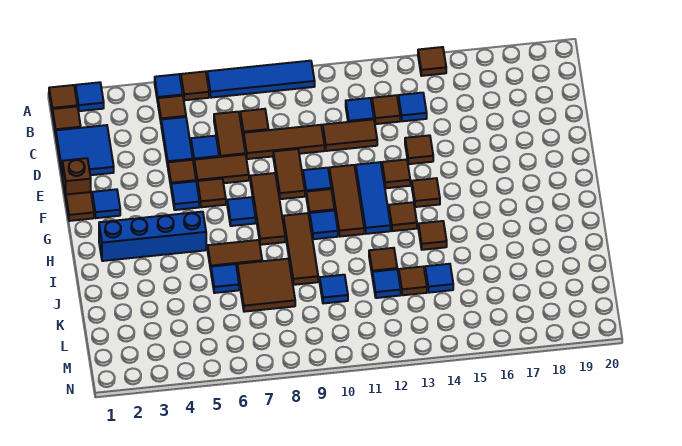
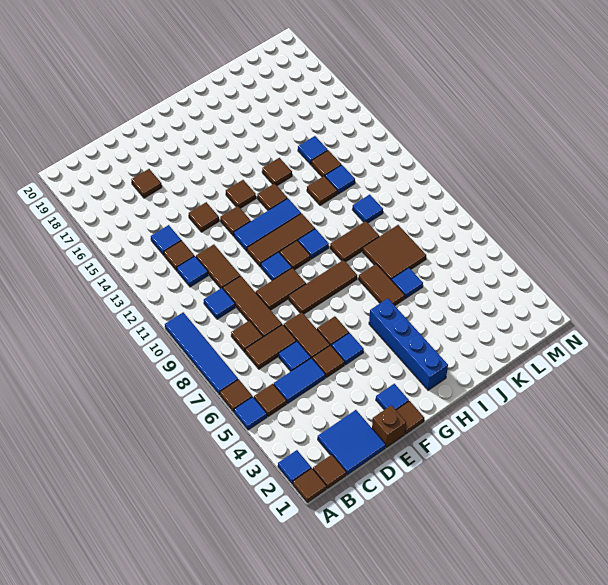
brown 1x1 tile [418,47,446,76] -> brown 1x1 tile moved to [131,169,162,198]
blue 1x1 tile [227,197,256,226] -> blue 1x1 tile moved to [204,288,235,319]
brown 1x3 tile [283,213,318,285] -> brown 1x2 tile [330,221,379,262]

